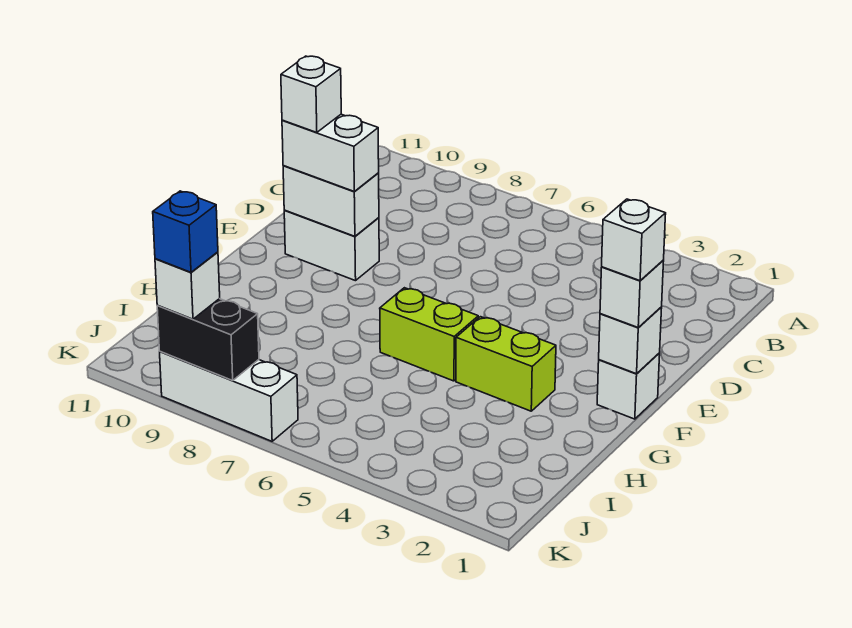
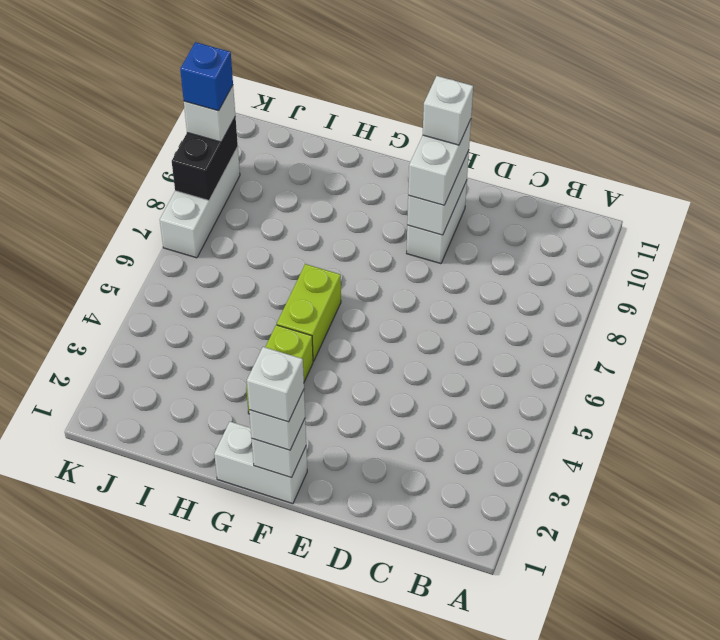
white 1x1 brick [597,353,660,419] -> white 1x2 brick [214,422,307,504]

